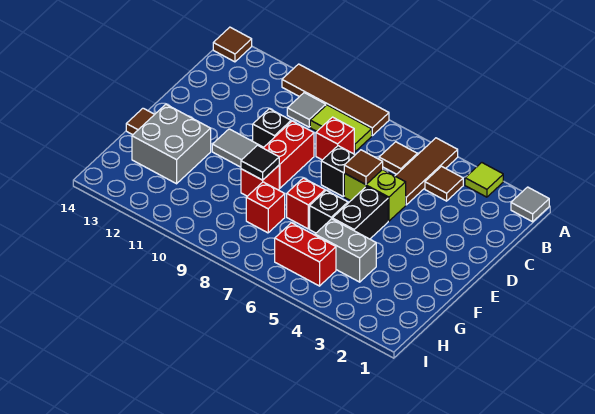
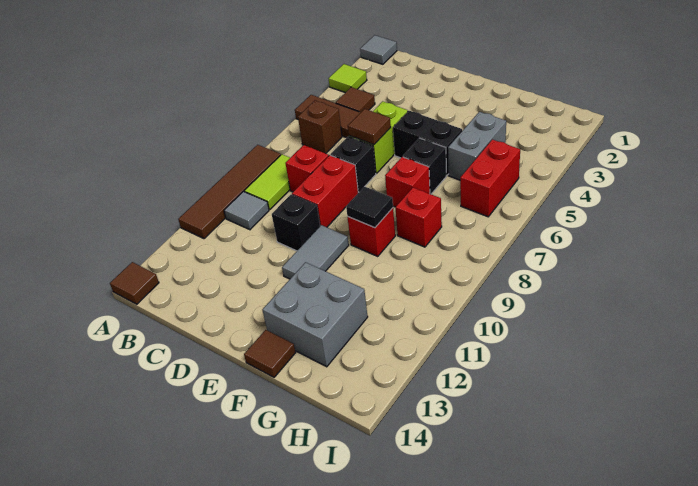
brown 1x1 tile [379,142,417,174] -> brown 1x1 brick [298,101,342,153]
red 1x2 brick [264,121,314,188] -> red 1x2 brick turned to [292,155,358,227]

